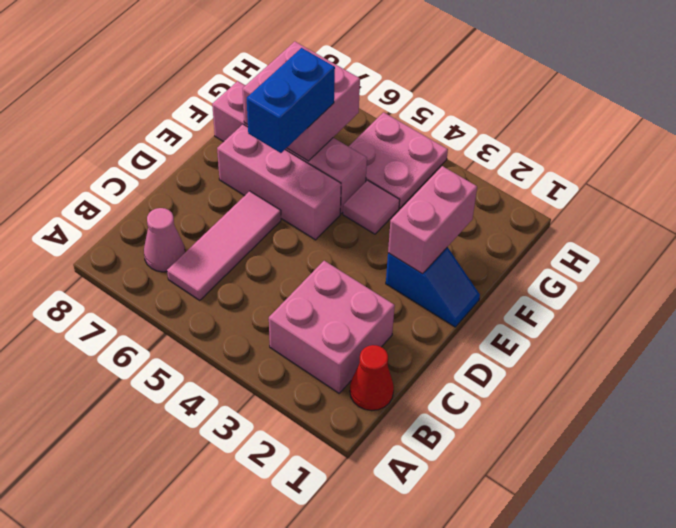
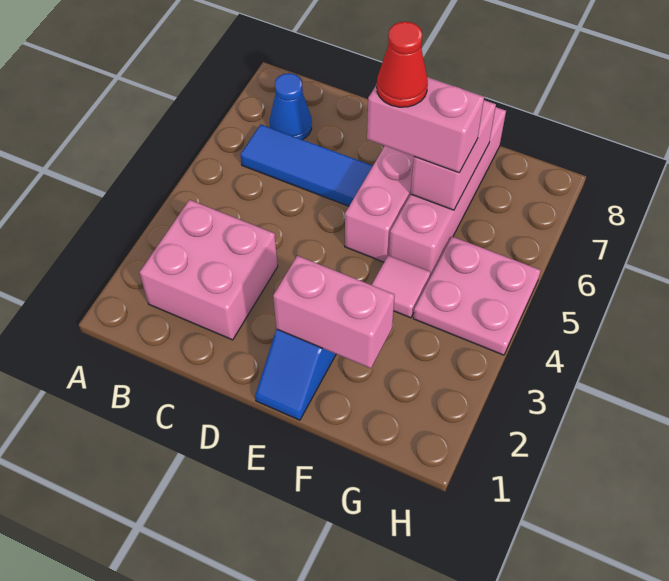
red 1x1 cone [350,345,394,411] -> red 1x1 cone moved to [377,22,428,107]
pink 1x3 tile [167,191,281,300] -> blue 1x3 tile [240,125,373,206]
pink 1x1 cone [144,208,185,272] -> blue 1x1 cone [270,73,312,140]
blue 1x2 brick [247,48,335,153] -> pink 1x2 brick [367,77,484,173]
pink 2x2 brick [243,42,360,161] -> pink 1x2 brick [411,100,496,210]

